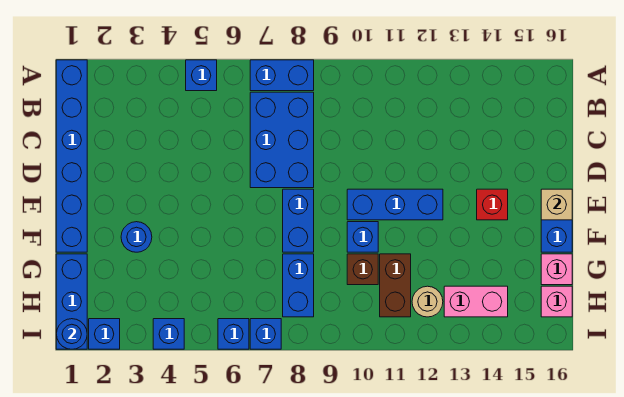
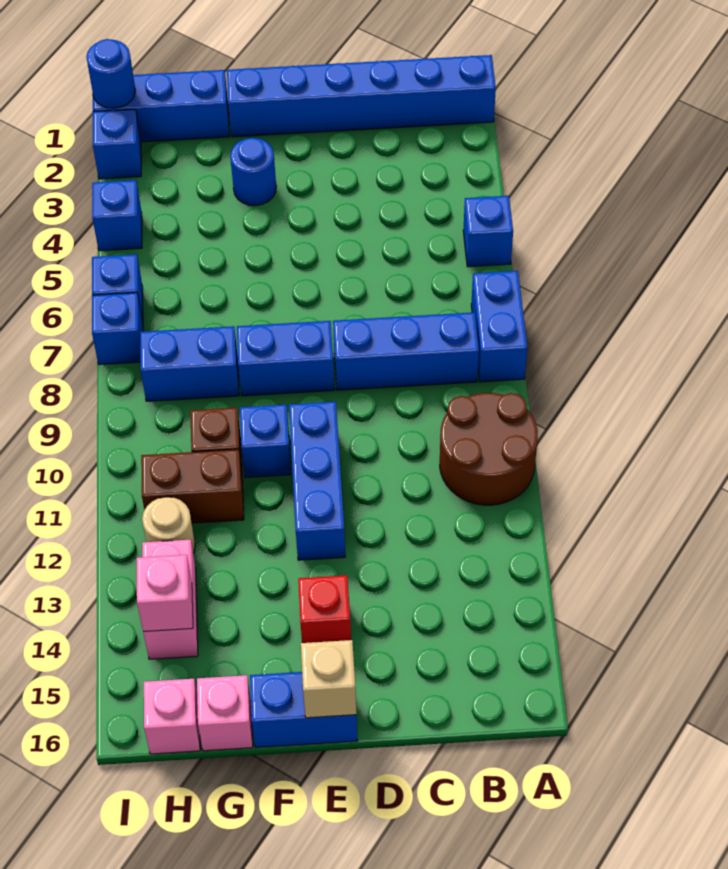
none -> brown 2x2 round brick [440,393,538,505]
blue 2x3 brick [250,92,314,188] -> blue 1x3 brick [333,312,479,390]
none -> pink 1x1 brick [137,555,193,632]

